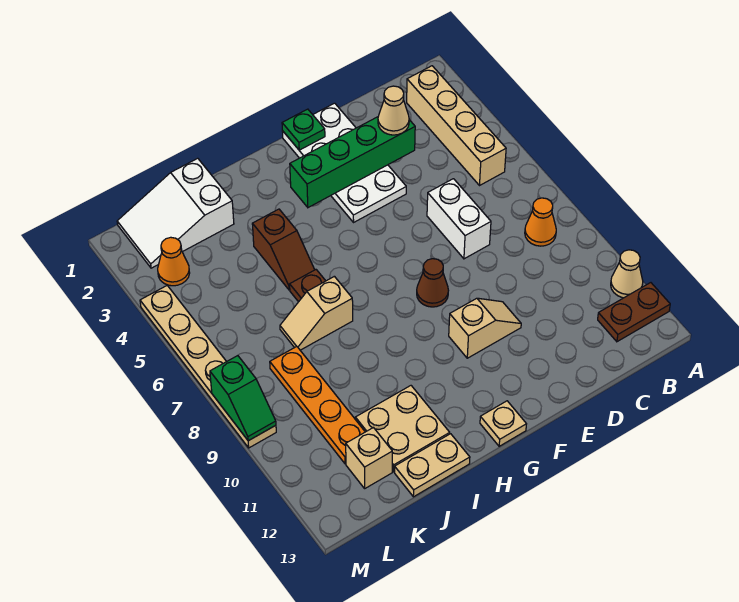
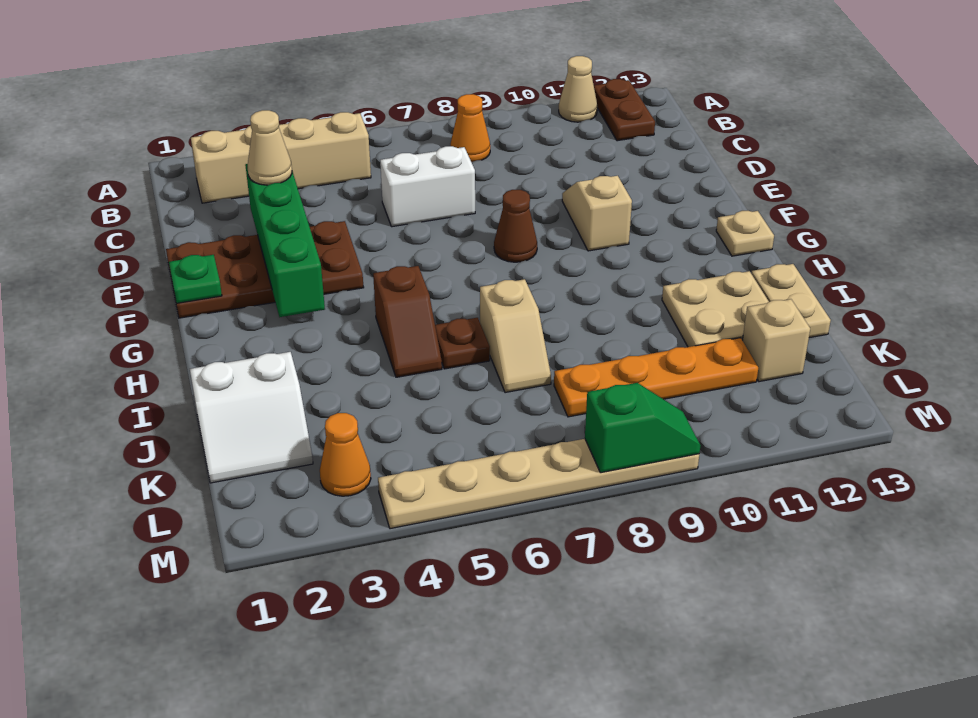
white 2x4 plate [282,103,406,222] -> brown 2x4 plate [166,221,364,318]
brown 1x2 slope [252,209,315,290] -> brown 1x2 slope turned to [373,266,442,377]
white 2x3 slope [117,158,234,268] -> white 2x2 slope [190,352,313,483]

